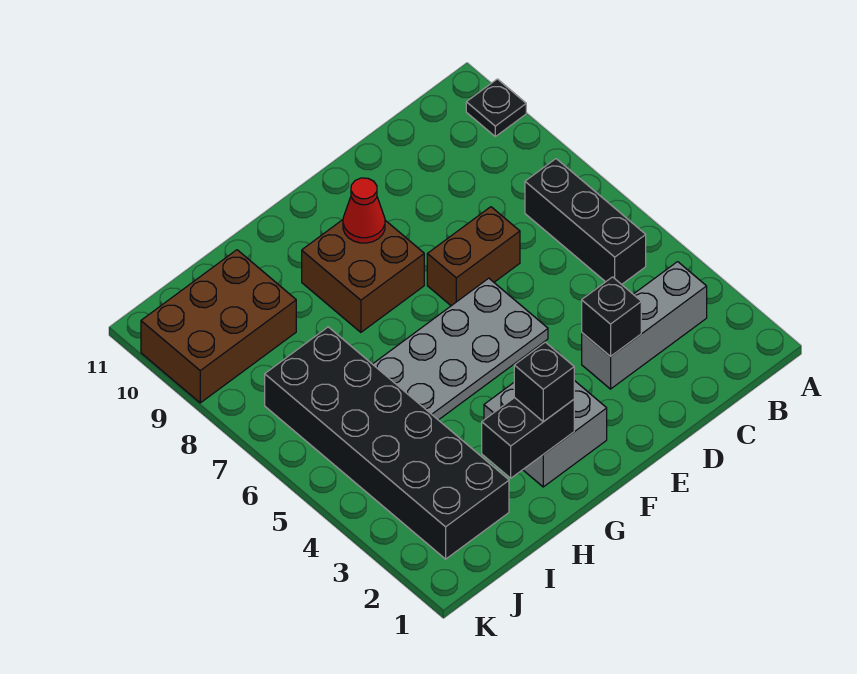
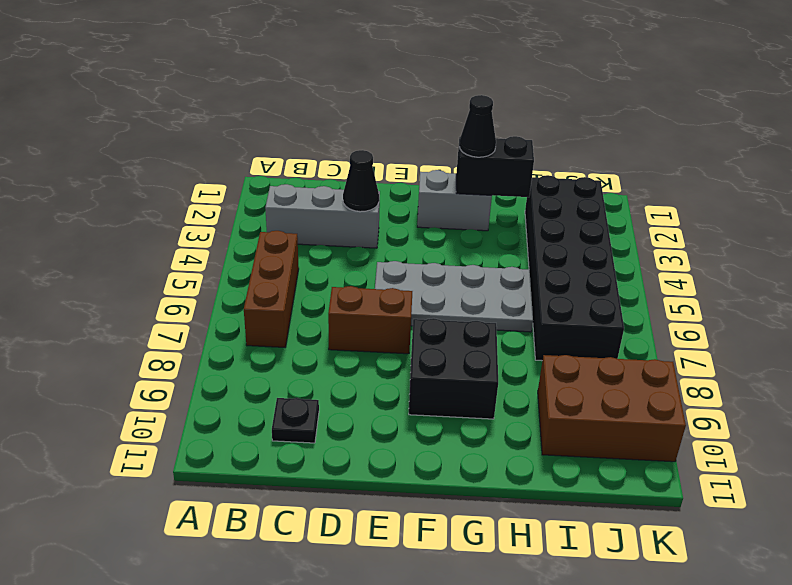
black 1x1 plate [466,79,526,136] -> black 1x1 plate moved to [272,398,319,443]
black 1x3 brick [525,159,646,284] -> brown 1x3 brick [244,231,299,347]
black 1x1 brick [582,277,641,357] -> black 1x1 cone [343,150,379,212]
grey 2x2 brick [484,381,607,487] -> grey 1x2 brick [417,170,492,231]
brown 2x2 brick [302,220,424,332] -> black 2x2 brick [409,318,498,419]
red 1x1 cone [343,178,385,243] -> none
black 1x1 brick [514,342,574,422] -> black 1x1 cone [459,95,496,157]

